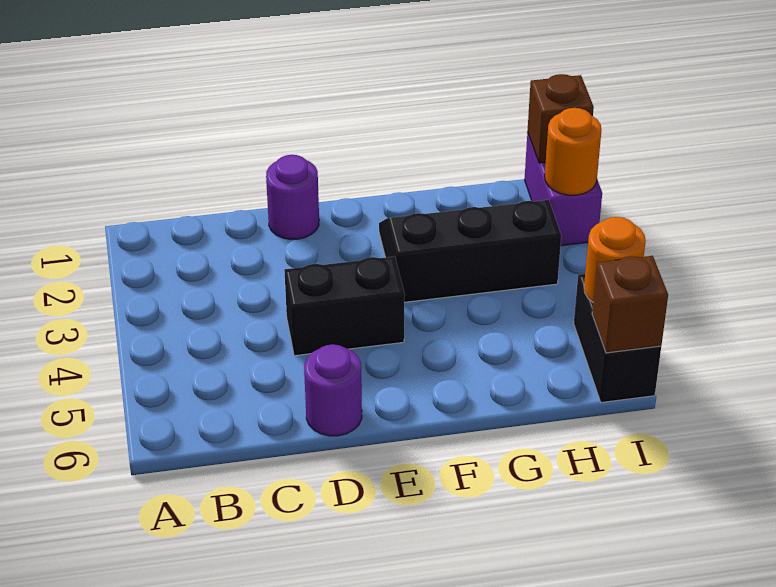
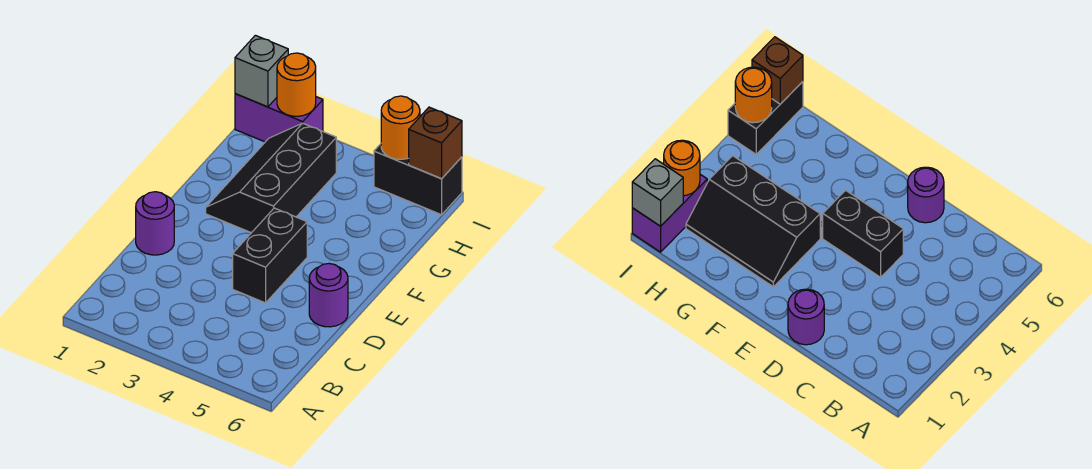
brown 1x1 brick [528,74,594,163] -> grey 1x1 brick [235,35,288,107]

